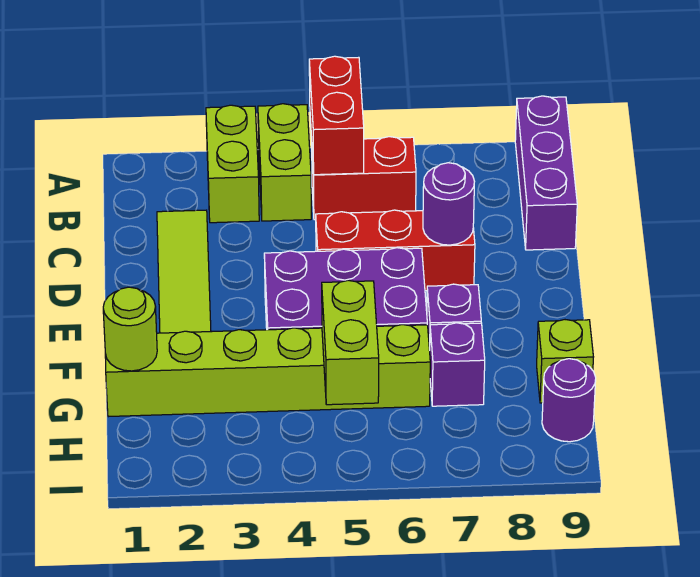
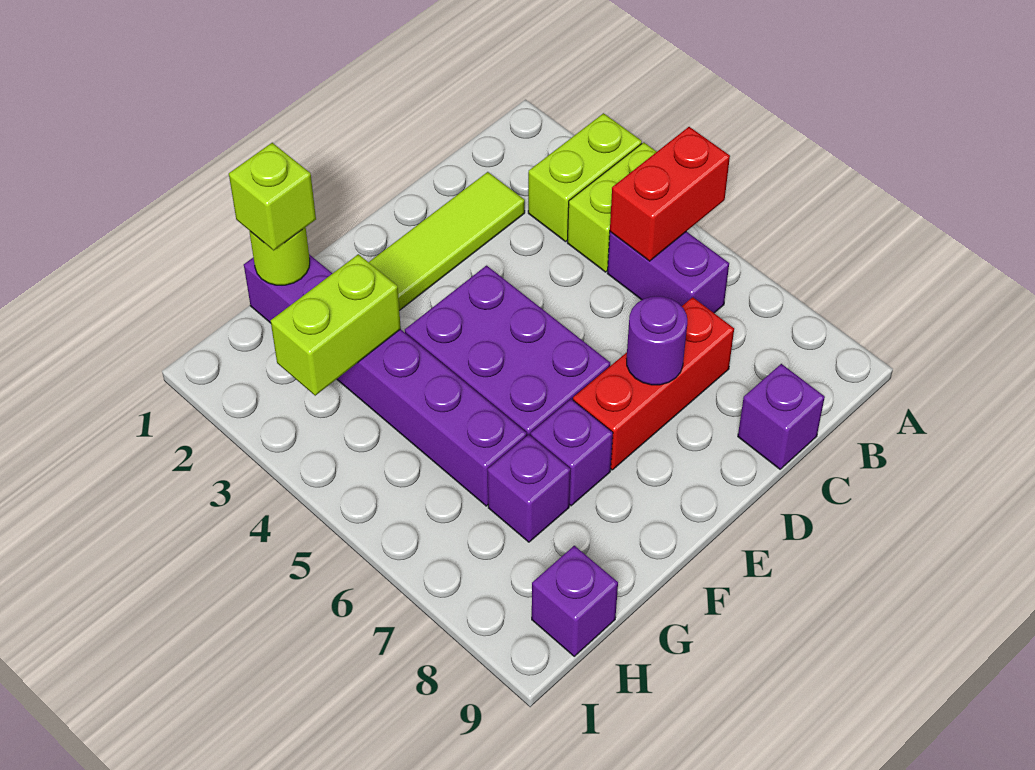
purple 1x3 brick [515,96,577,250] -> purple 1x1 brick [738,364,825,469]
red 1x2 brick [312,137,416,220] -> purple 1x2 brick [607,232,729,313]
red 1x3 brick [316,210,475,291] -> red 1x3 brick turned to [573,297,734,470]
lime 1x6 brick [105,325,430,417] -> purple 1x6 brick [244,254,527,506]
lime 1x2 brick [322,280,379,405] -> lime 1x2 brick moved to [271,254,401,396]
lime 1x1 brick [537,320,593,403] -> lime 1x1 brick moved to [229,143,316,250]
purple 1x1 round brick [542,359,596,442] -> purple 1x1 brick [532,546,618,656]

